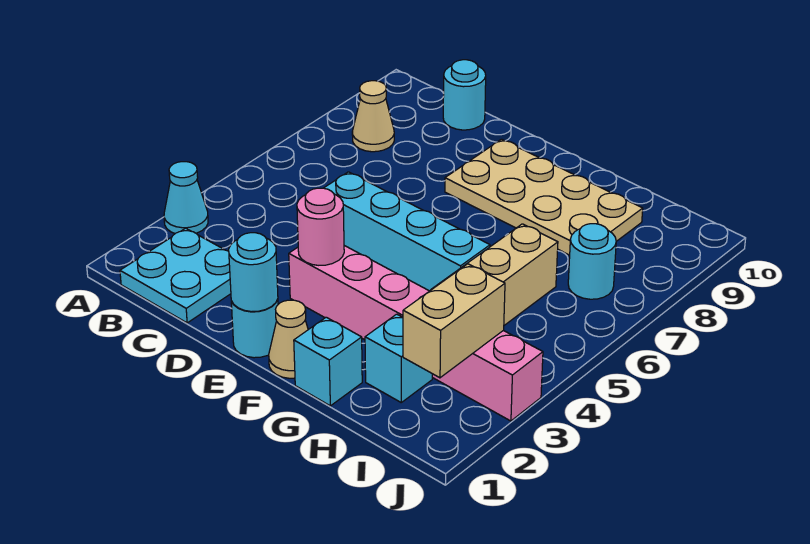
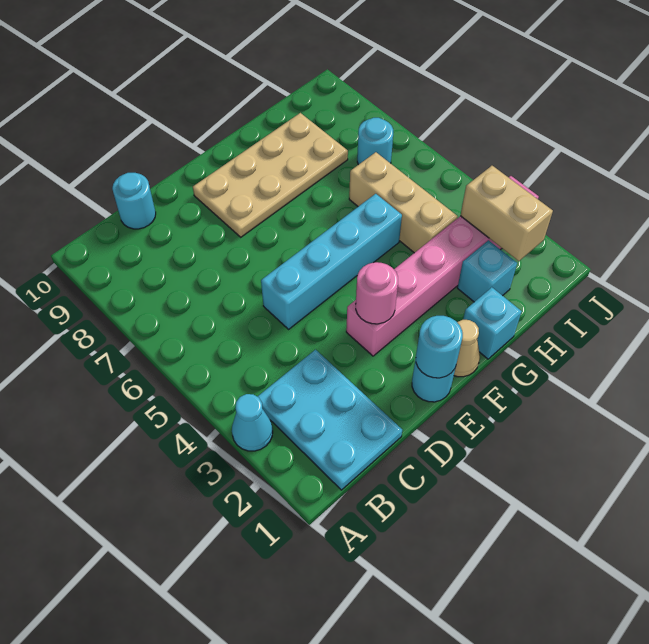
cyan 2x2 plate [120,228,231,323] -> cyan 2x3 plate [258,350,402,490]
tan 1x1 cone [352,81,394,152] -> none

